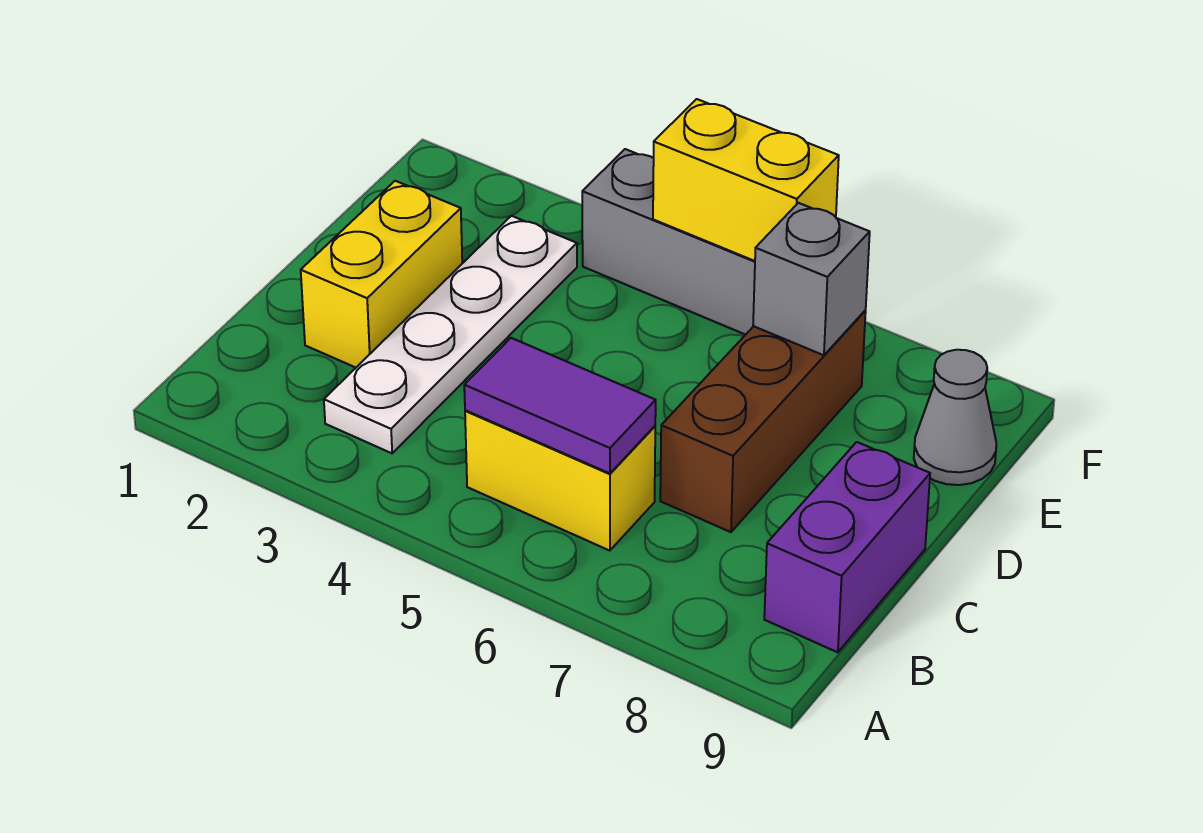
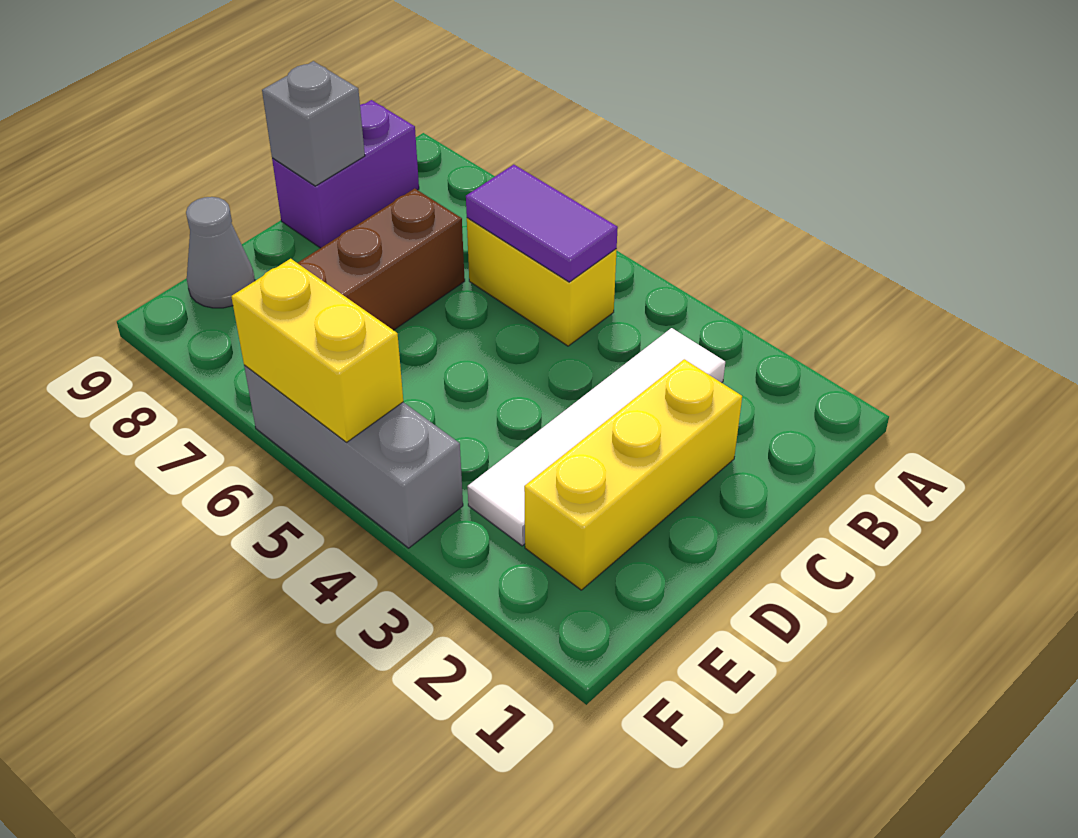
white 1x4 plate [324,216,577,453] -> white 1x4 tile [467,328,725,546]
yellow 1x2 brick [301,181,462,368] -> yellow 1x3 brick [524,359,742,590]
grey 1x1 brick [753,203,870,355] -> grey 1x1 brick moved to [262,61,365,186]

